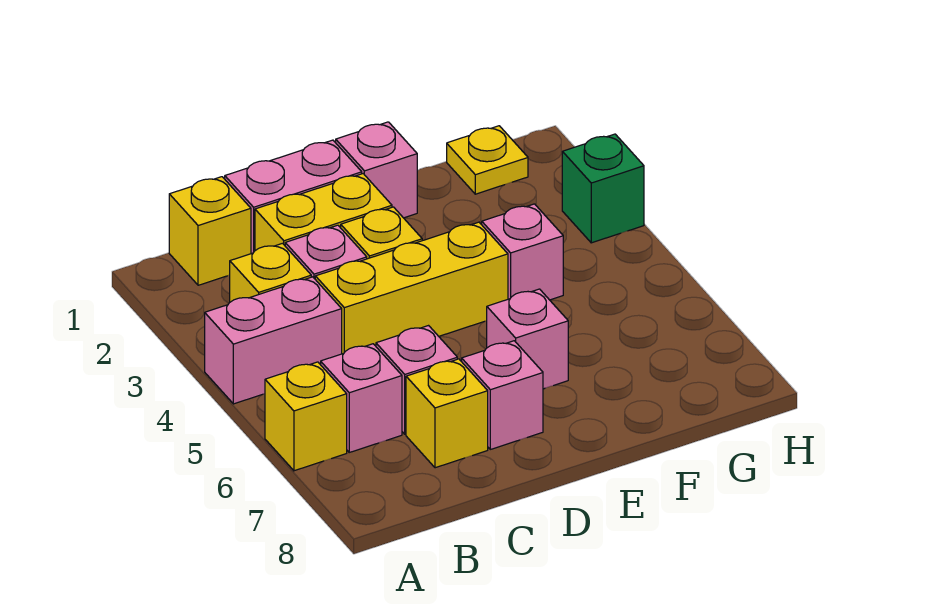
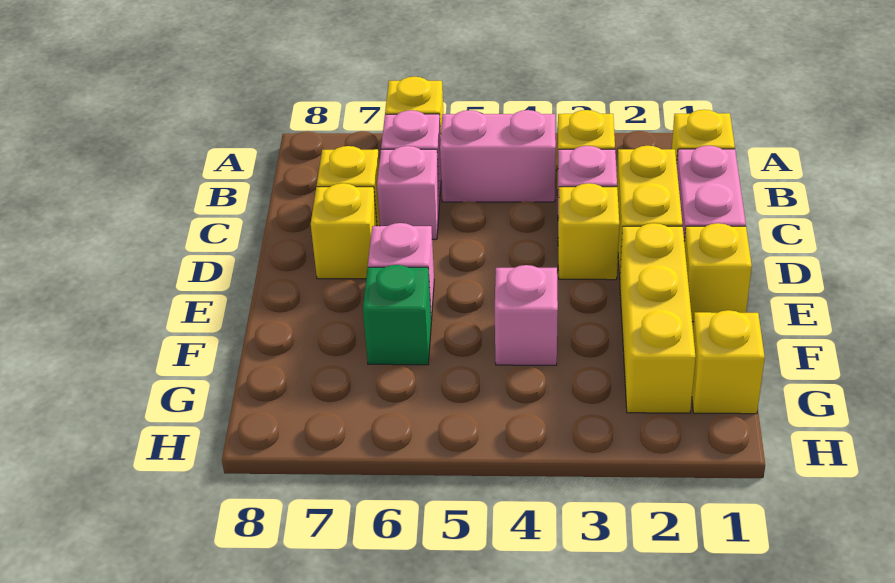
pink 1x2 brick [205,277,342,404] -> pink 1x2 brick turned to [440,110,556,202]
yellow 1x3 brick [315,222,508,354] -> yellow 1x3 brick moved to [620,223,696,413]
pink 1x1 brick [462,341,543,449] -> yellow 1x1 brick [311,183,377,279]
pink 1x1 brick [336,122,417,218] -> yellow 1x1 brick [684,223,752,322]
yellow 1x1 plate [447,126,528,194] -> yellow 1x1 brick [692,310,765,414]
green 1x1 brick [562,134,644,243] -> green 1x1 brick moved to [363,265,431,365]

